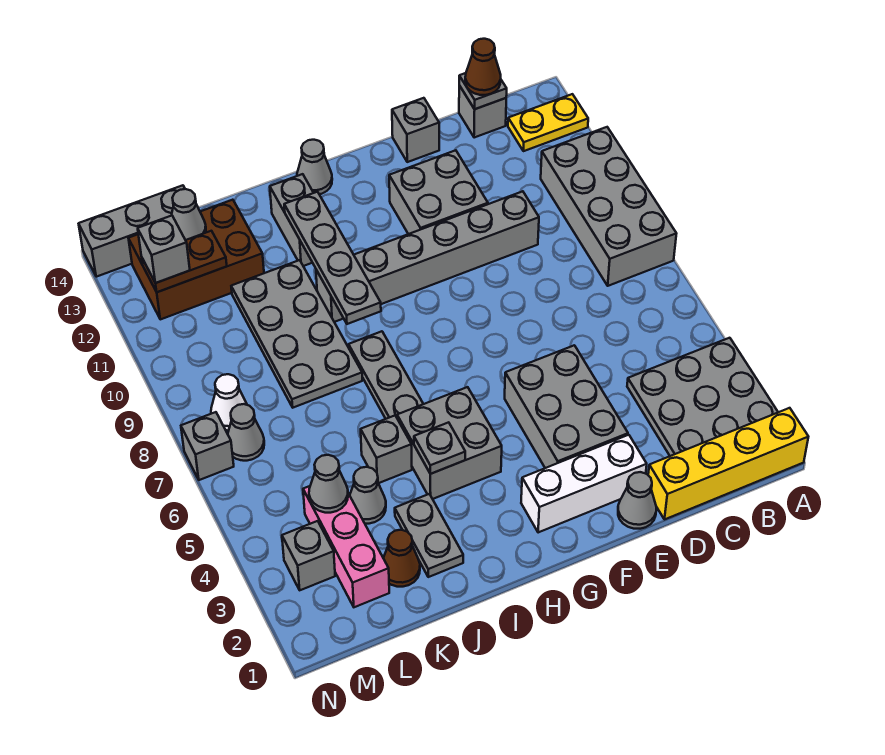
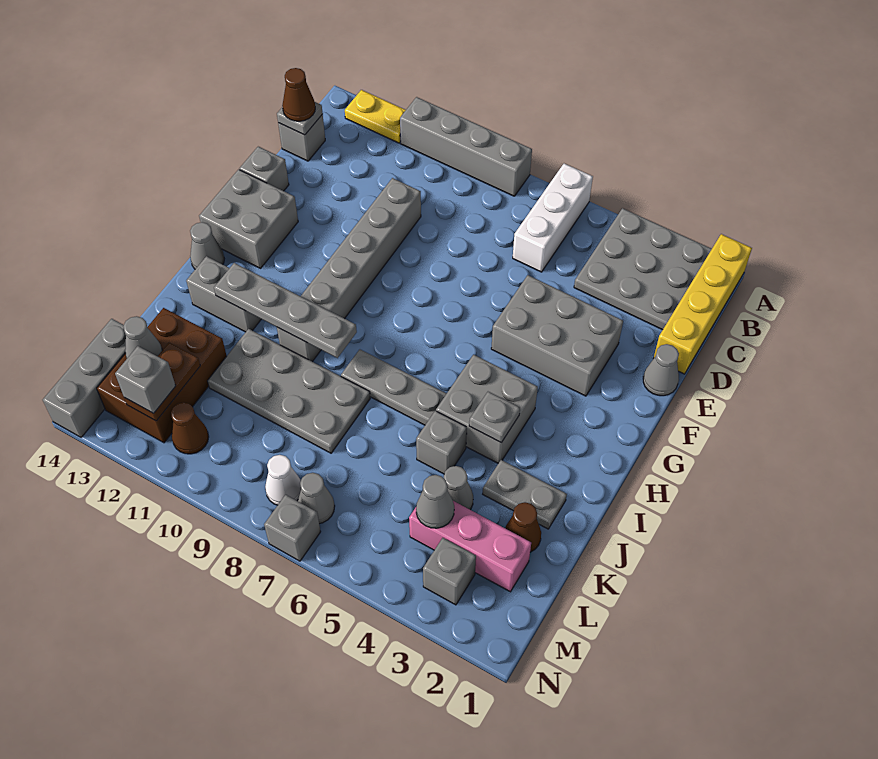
grey 2x4 brick [541,127,677,286] -> grey 1x4 brick [400,97,532,196]
yellow 1x2 plate [508,94,588,151] -> yellow 1x2 plate turned to [345,90,406,143]
white 1x3 brick [521,435,647,533] -> white 1x3 brick moved to [513,164,593,272]
grey 2x2 brick [389,150,488,234] -> grey 2x2 brick moved to [199,169,298,268]
none -> brown 1x1 cone [171,402,209,454]

